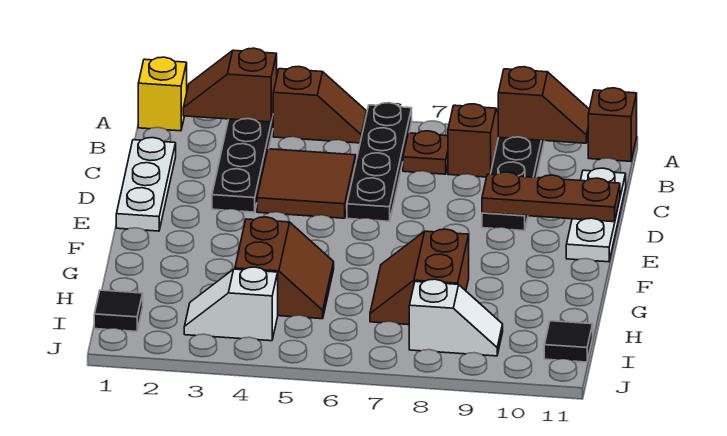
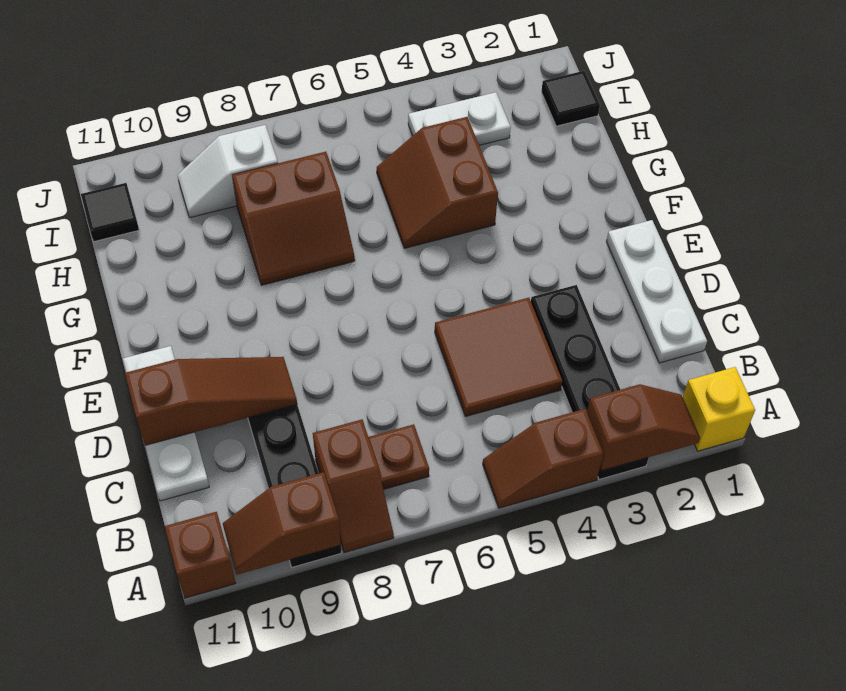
black 1x4 plate [347,103,412,221] -> none
brown 1x3 plate [482,172,620,222] -> brown 1x3 slope [125,357,297,445]
brown 2x2 slope [370,229,469,325] -> brown 2x2 slope turned to [232,152,355,285]
white 1x2 slope [184,267,278,341] -> white 1x2 plate [408,92,511,145]

